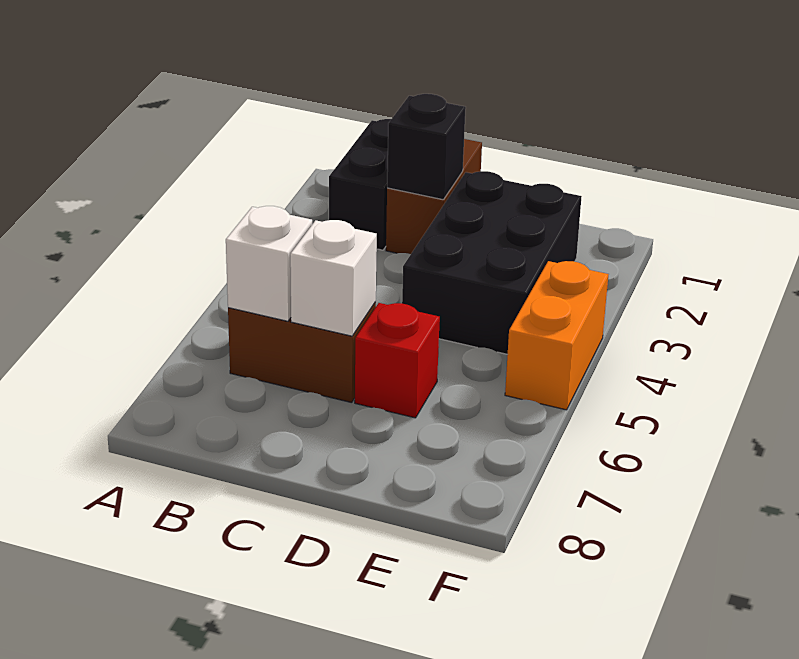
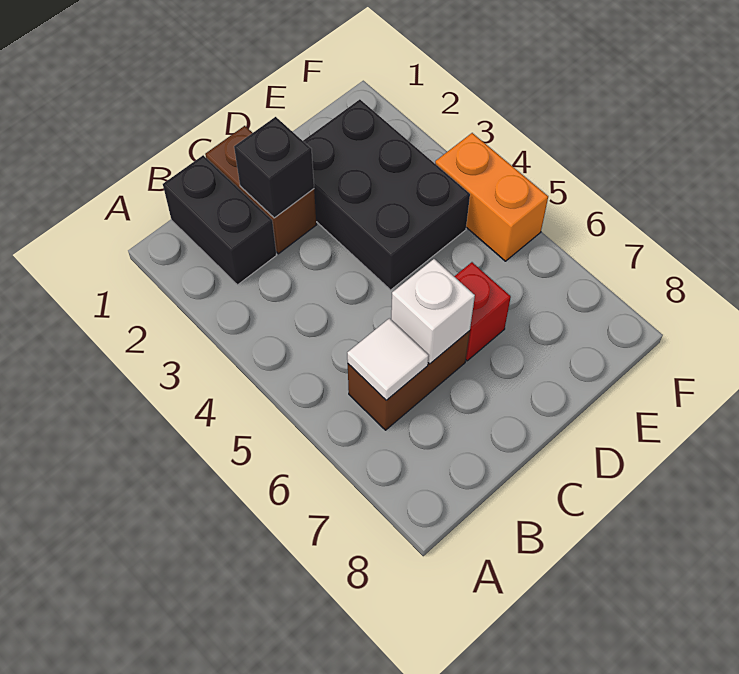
white 1x1 brick [226,206,312,321] -> white 1x1 tile [347,318,429,400]

